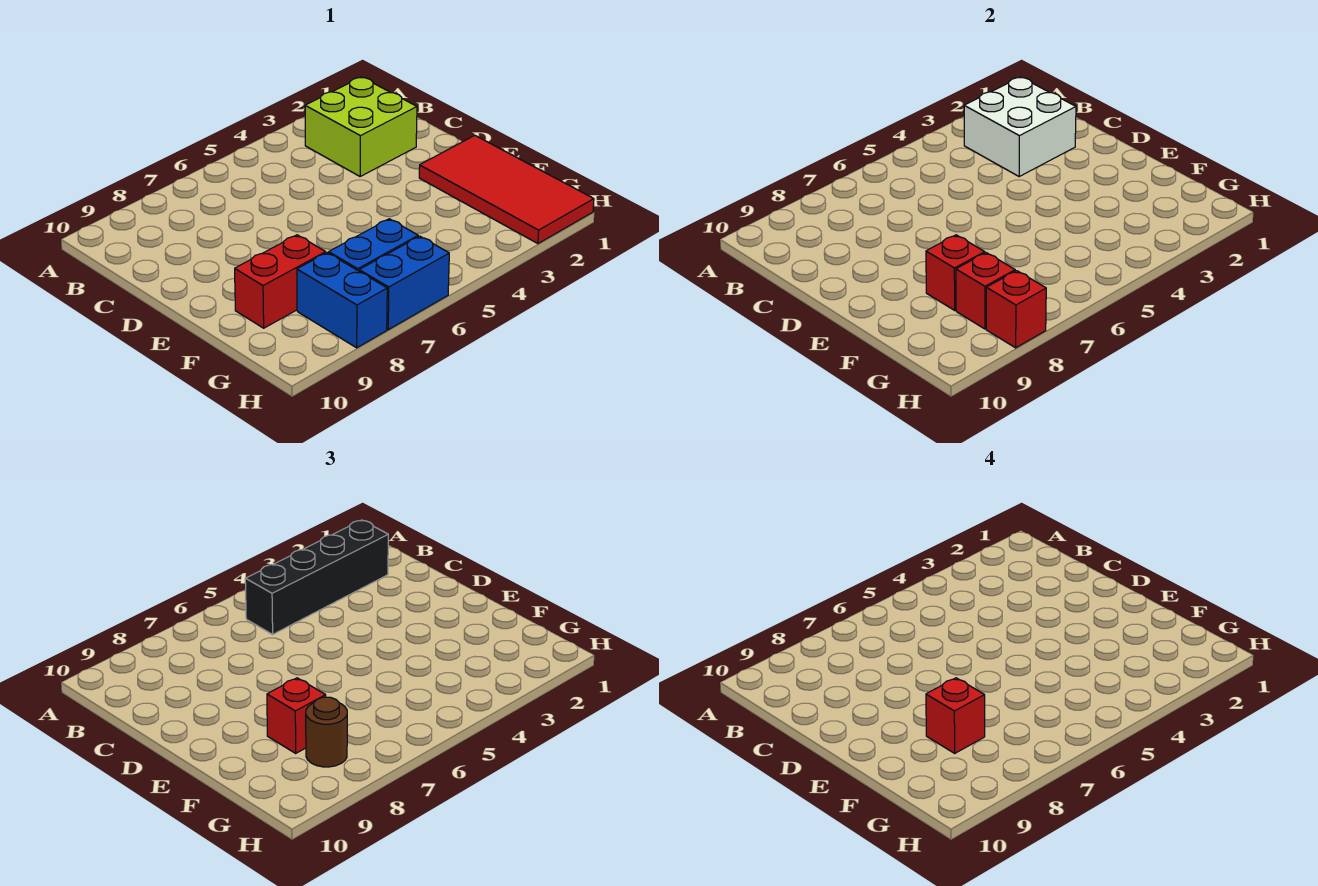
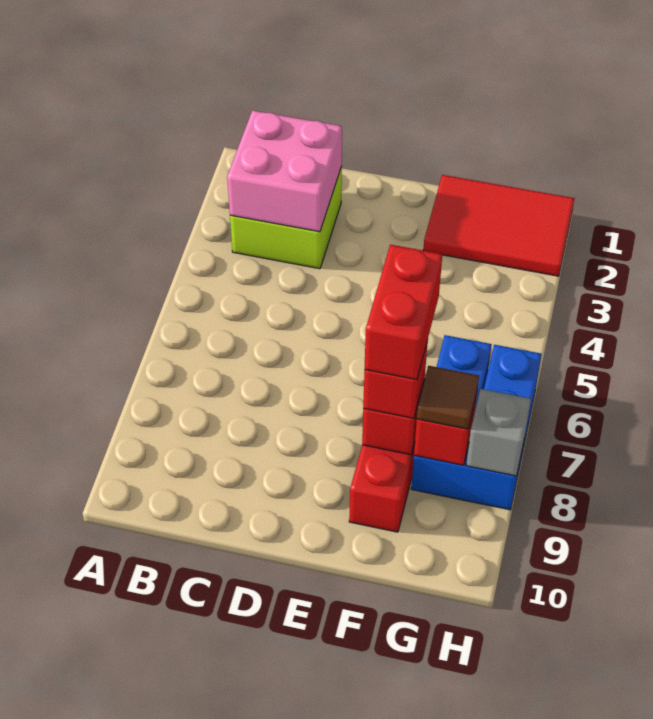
white 2x2 brick [964,77,1076,176] -> pink 2x2 brick [227,111,342,232]
black 1x4 brick [245,520,388,634] -> none
red 2x4 tile [419,136,594,244] -> red 2x3 tile [423,175,575,276]
red 1x1 brick [926,678,985,753] -> red 1x2 brick [365,245,442,380]
brown 1x1 round brick [306,697,347,767] -> brown 1x1 tile [417,366,479,429]
red 1x1 brick [986,271,1046,348] -> grey 1x1 brick [466,389,531,476]

